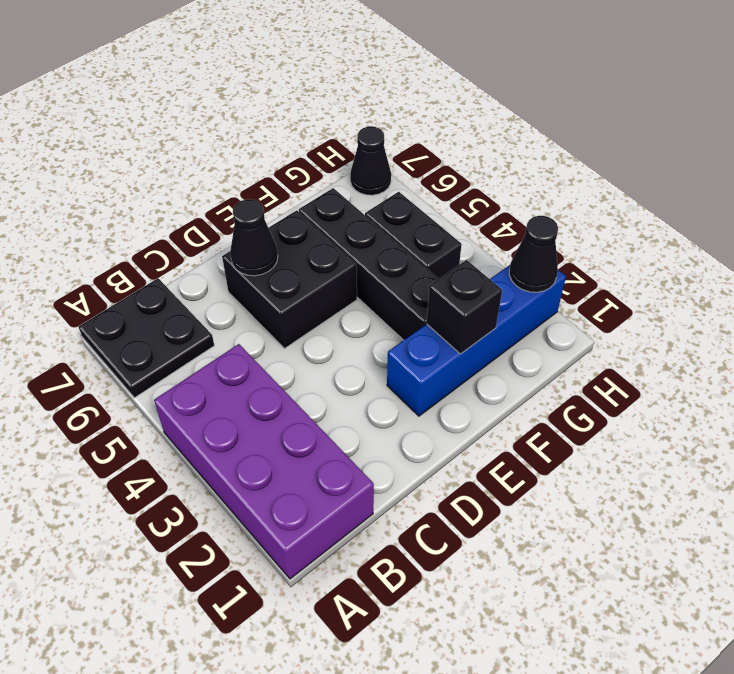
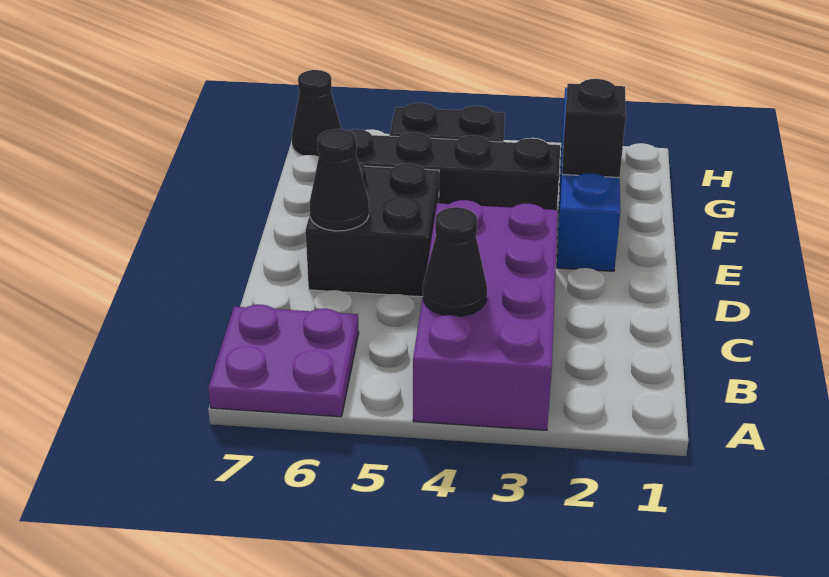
purple 2x4 brick [154,344,374,579] -> purple 2x4 brick turned to [413,200,558,430]
black 2x2 plate [78,278,214,398] -> purple 2x2 plate [208,305,359,417]
black 1x1 cone [509,216,558,292] -> black 1x1 cone moved to [423,207,487,316]

